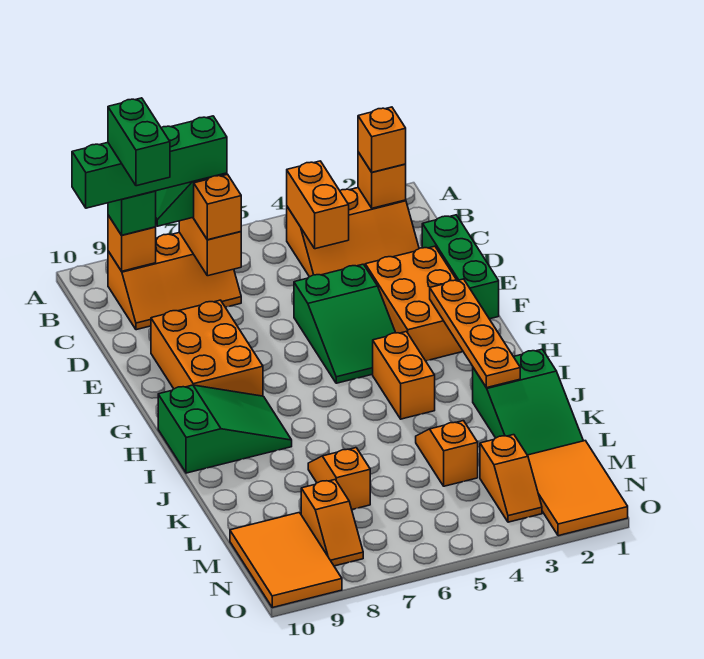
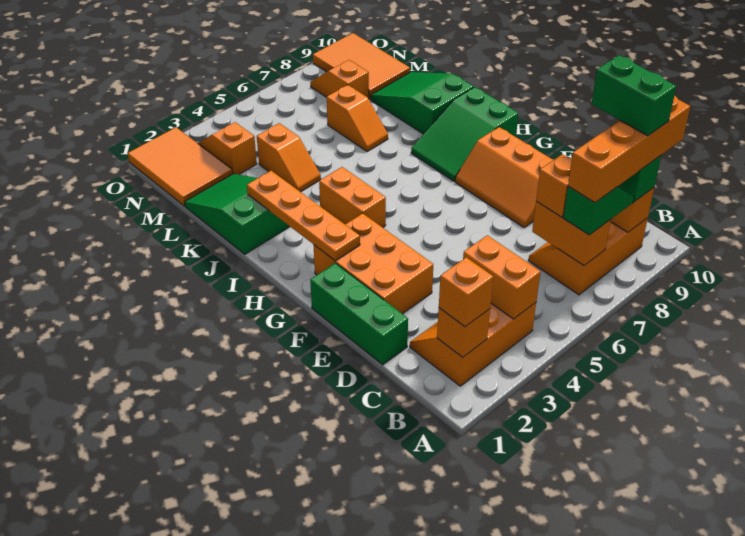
green 1x4 brick [72,116,227,208] -> orange 1x4 brick [568,96,690,203]
green 2x3 slope [294,264,396,383] -> green 2x3 slope moved to [371,72,474,134]
orange 2x3 brick [151,300,263,396] -> orange 2x3 slope [455,127,553,227]

